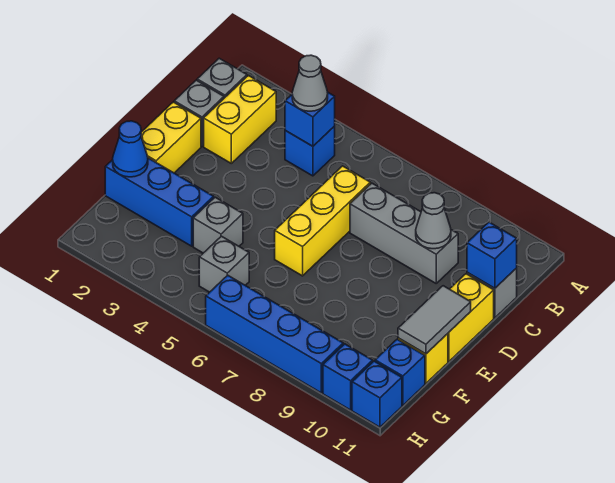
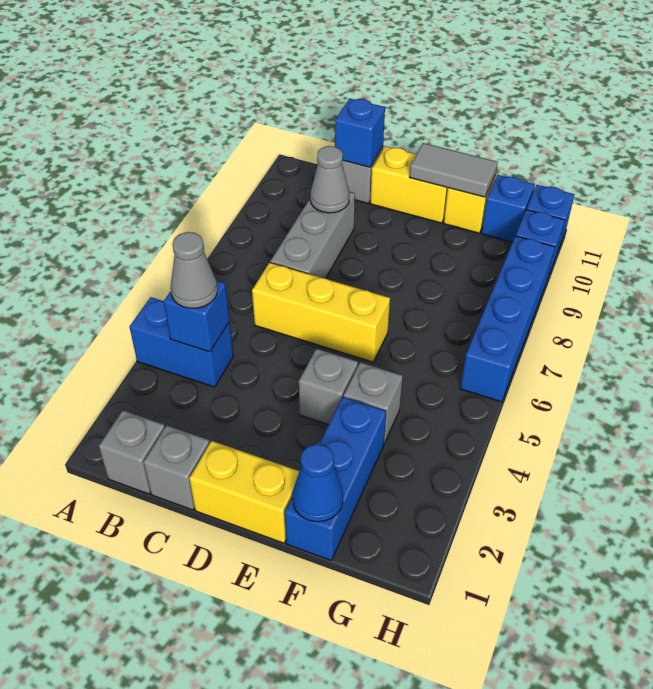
yellow 1x2 brick [204,76,276,163] -> none
blue 1x1 brick [285,126,335,176] -> blue 1x2 brick [130,297,233,387]
grey 1x1 brick [199,236,249,292] -> grey 1x1 brick moved to [299,349,358,425]

